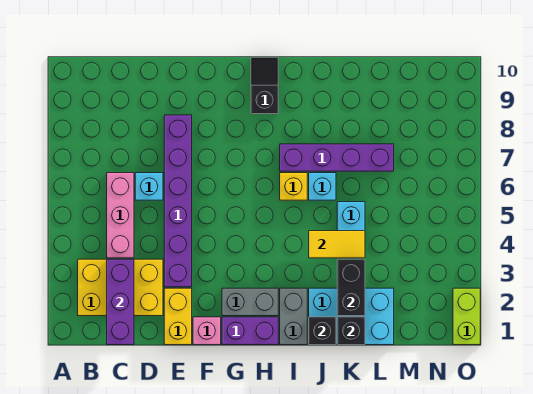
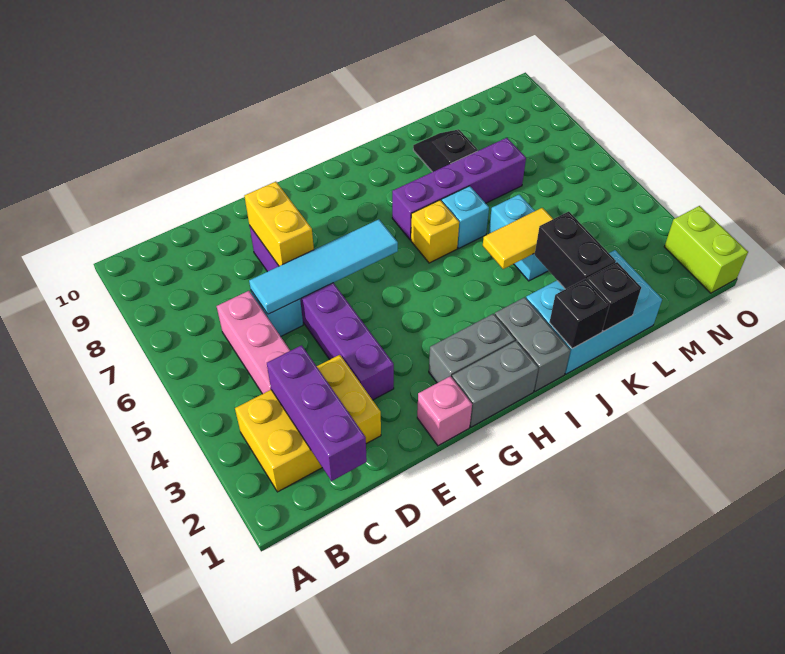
none -> cyan 1x4 tile [249,219,398,314]
yellow 1x2 brick [164,288,192,345] -> yellow 1x2 brick moved to [244,182,314,266]
purple 1x2 brick [222,317,278,345] -> grey 1x2 brick [452,341,538,427]
black 1x2 slope [251,57,278,114] -> black 1x2 slope moved to [413,129,478,172]

